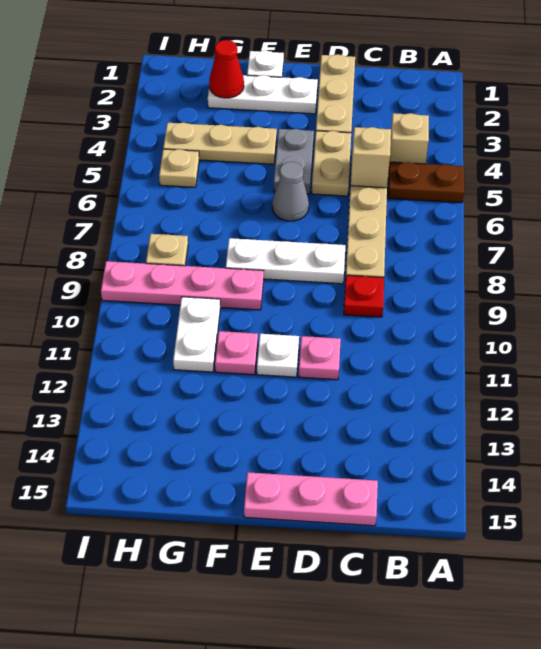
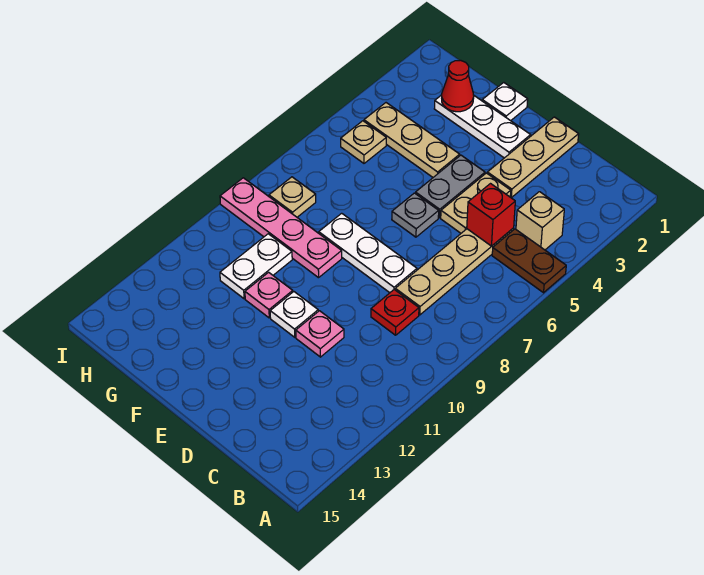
tan 1x1 brick [350,127,391,188] -> red 1x1 brick [467,184,515,246]
pink 1x3 plate [244,472,378,526] -> none
grey 1x1 cone [272,162,309,221] -> grey 1x1 plate [392,193,439,237]

